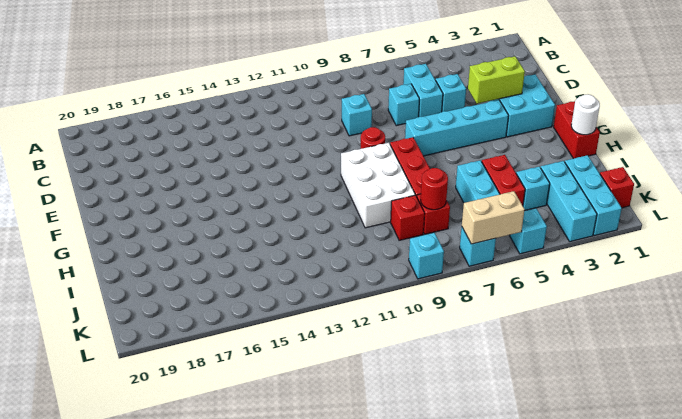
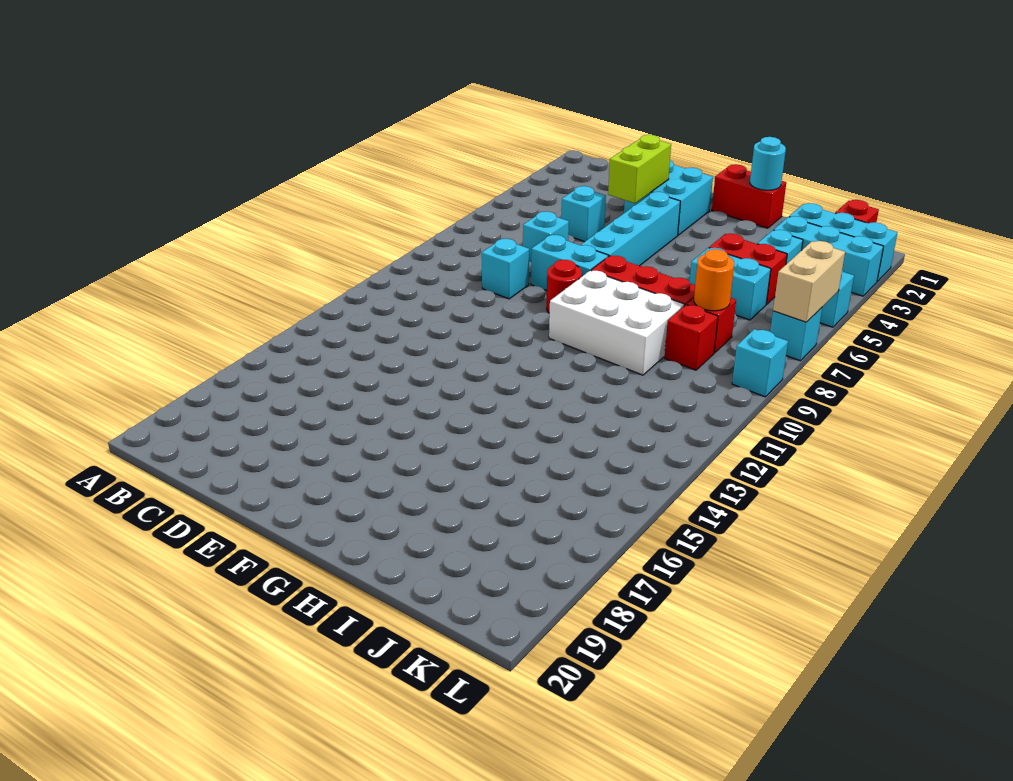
cyan 1x2 brick [403,64,443,117] -> cyan 1x2 brick moved to [531,235,608,290]
white 1x1 round brick [571,94,600,135] -> cyan 1x1 round brick [750,137,786,190]
red 1x1 round brick [421,168,448,210] -> orange 1x1 round brick [694,249,734,311]

